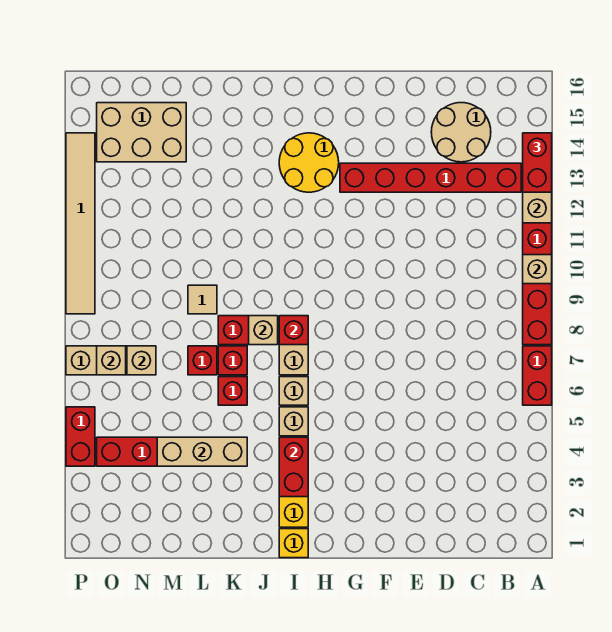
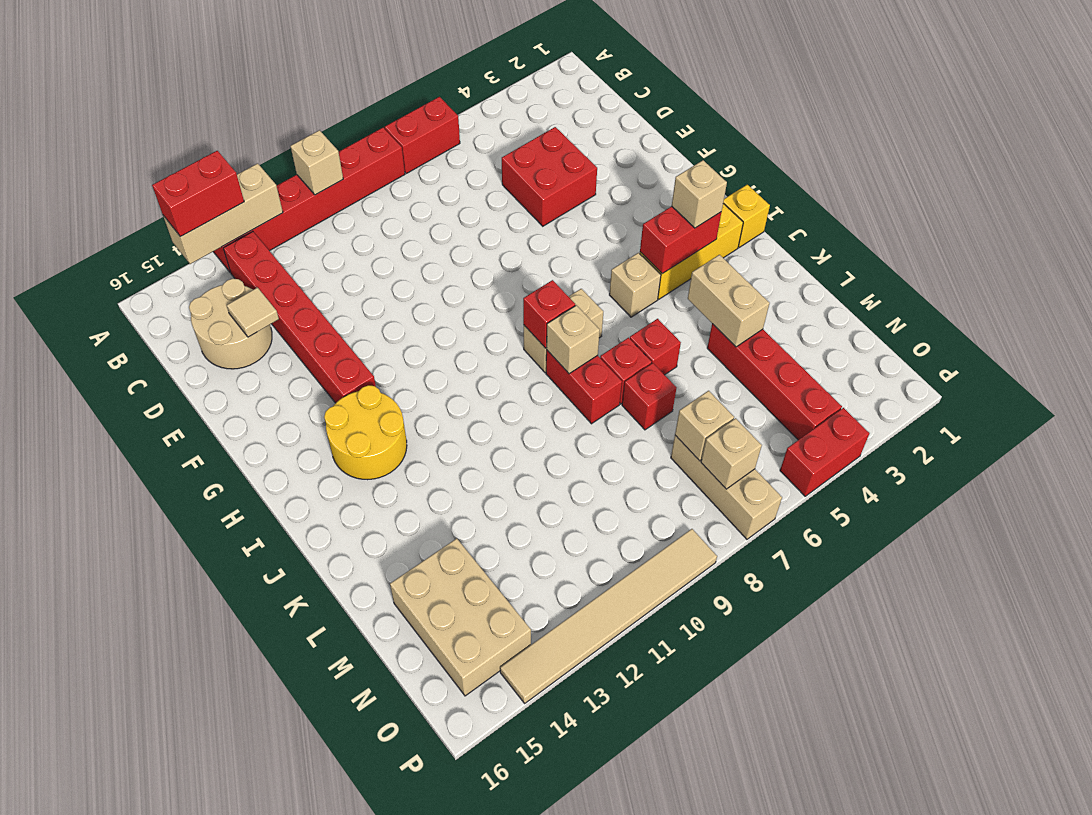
none -> red 2x2 brick [502,127,597,226]
tan 1x1 brick [279,377,308,405] -> tan 1x1 brick moved to [672,160,727,228]
tan 1x3 brick [157,437,247,466] -> tan 1x2 brick [688,255,770,347]
tan 1x1 tile [188,285,217,314] -> tan 1x1 tile moved to [227,288,279,337]

